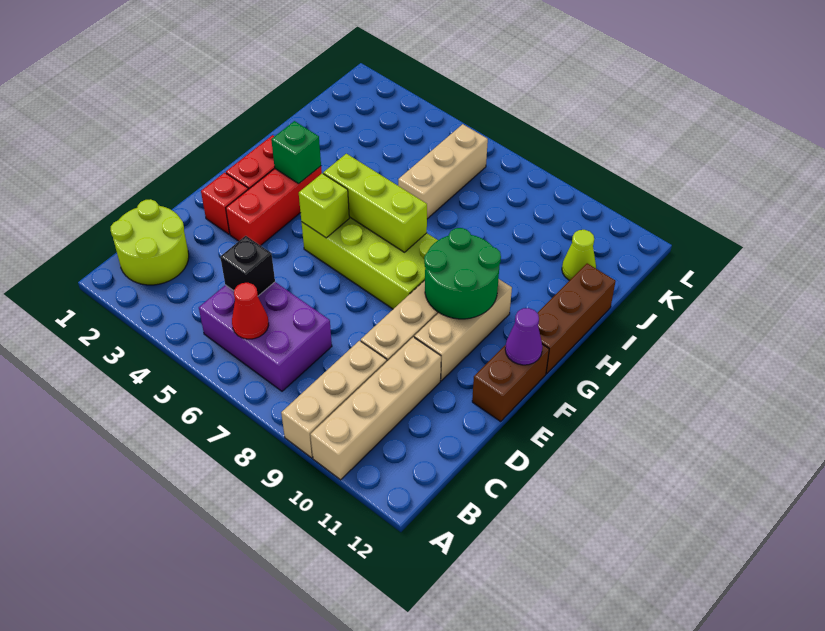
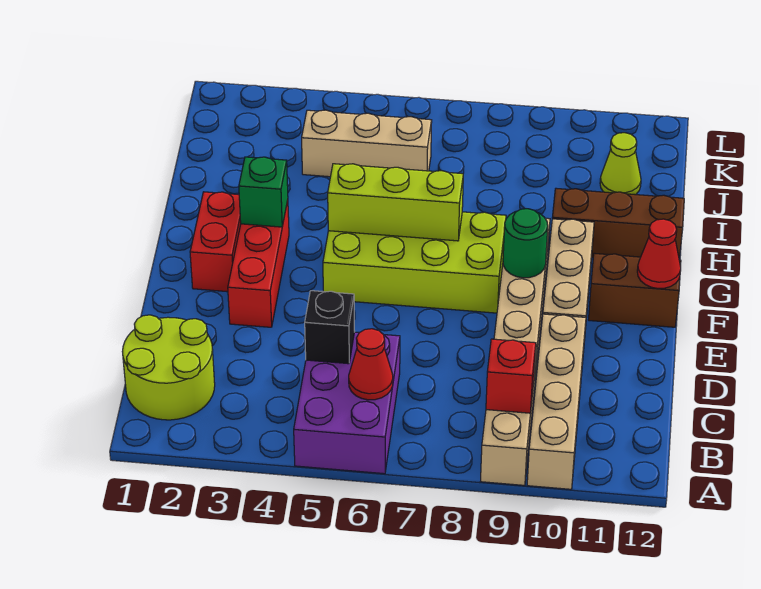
purple 2x3 brick [199,282,332,391] -> purple 2x3 brick turned to [294,332,400,474]
red 1x1 brick [201,173,248,234] -> red 1x1 brick moved to [486,339,536,413]
brown 1x2 brick [472,344,549,421] -> brown 1x2 brick turned to [588,253,681,327]
lime 1x1 brick [299,173,349,238] -> none
green 2x2 round brick [424,228,501,319] -> green 1x1 round brick [503,209,548,278]
purple 1x1 cone [505,308,543,365] -> red 1x1 cone [637,219,681,289]
brown 1x3 brick [538,263,616,374] -> brown 1x3 brick turned to [552,188,684,259]
tan 1x3 brick [398,124,488,219] -> tan 1x3 brick turned to [302,110,432,177]

